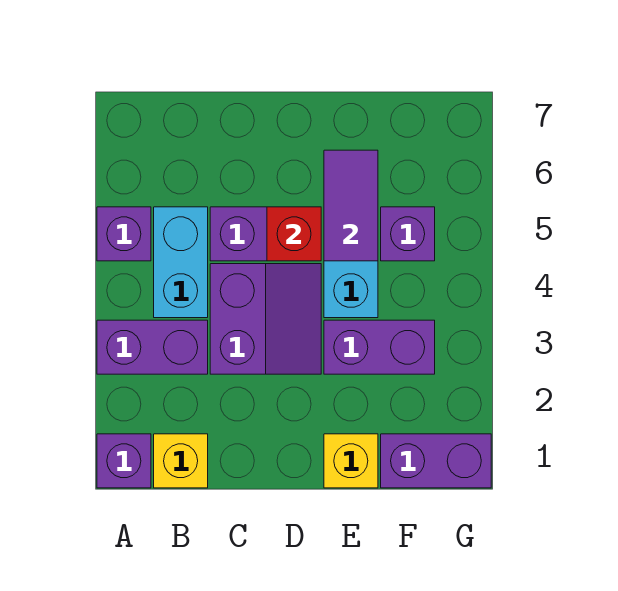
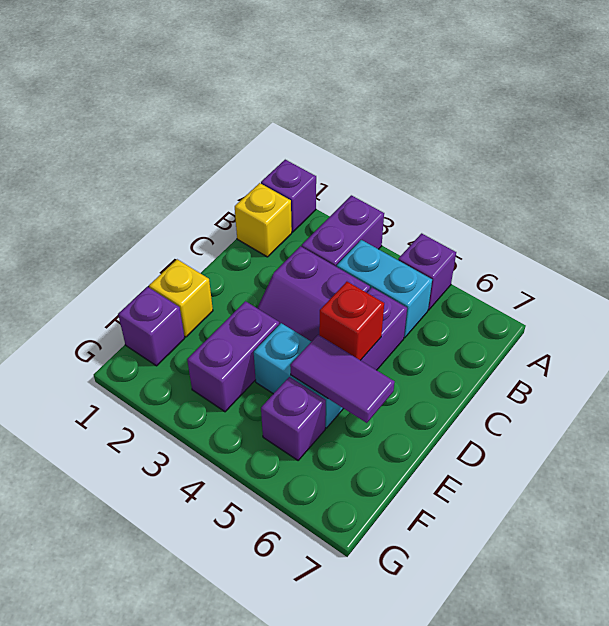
purple 1x2 brick [381,434,491,488] -> purple 1x1 brick [118,287,185,366]

